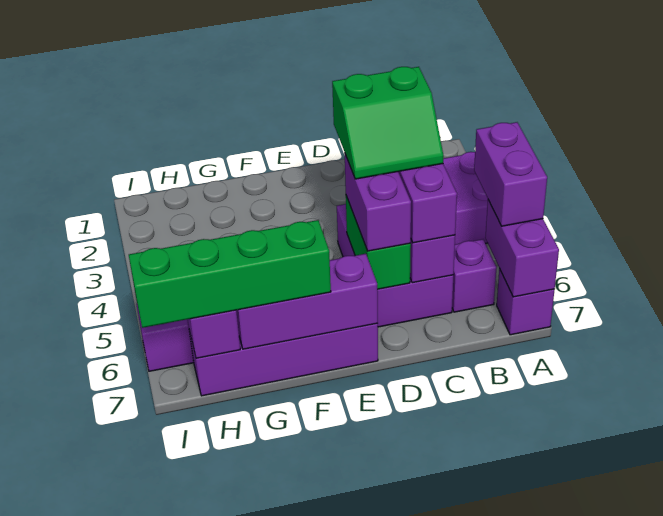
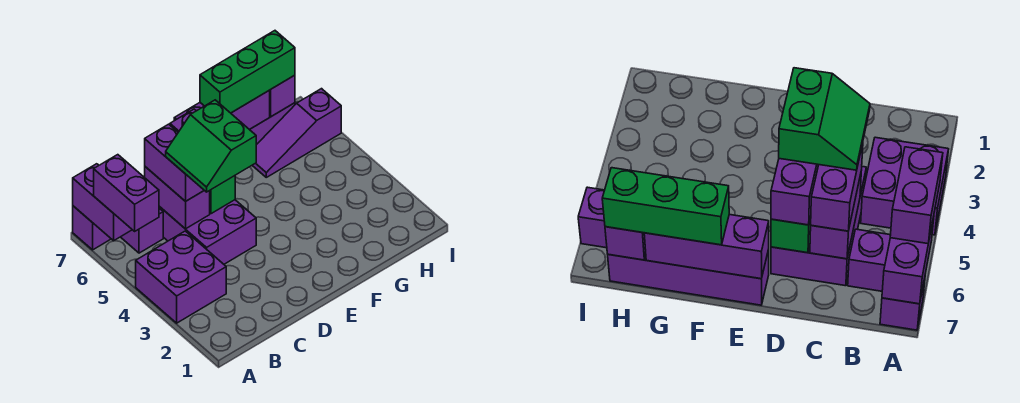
green 2x2 slope [332,67,443,179] -> green 2x2 slope turned to [166,100,256,192]
green 1x4 brick [129,220,331,328] -> green 1x3 brick [200,31,295,113]

